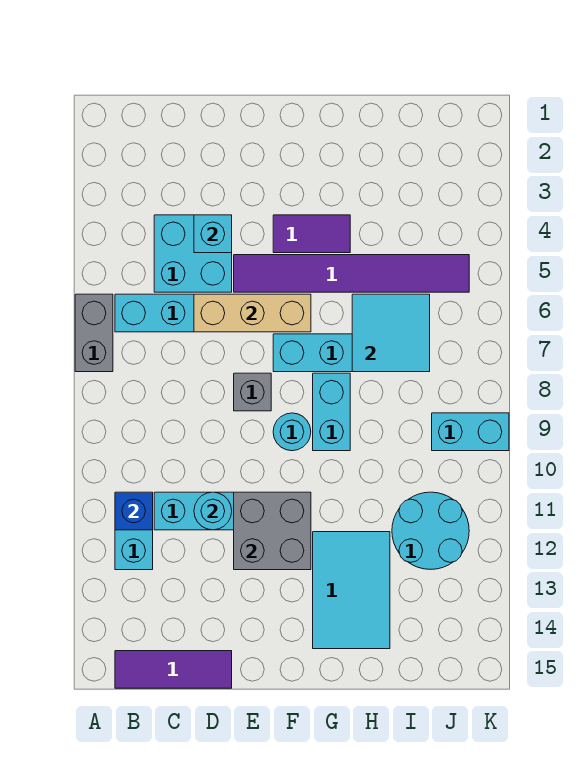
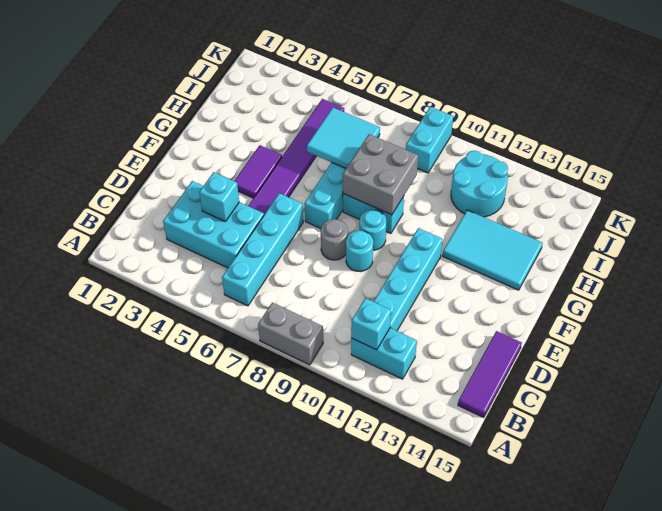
grey 1x2 brick [75,294,113,372] -> grey 1x2 brick moved to [258,302,323,365]
blue 1x1 brick [115,492,153,530] -> cyan 1x1 brick [351,298,391,350]
cyan 2x2 brick [154,215,232,292] -> cyan 2x3 brick [163,181,264,268]
tan 1x3 brick [194,294,311,332] -> none
cyan 1x1 round brick [194,492,232,530] -> cyan 1x1 round brick moved to [346,231,373,272]
grey 1x1 brick [234,373,271,411] -> grey 1x1 round brick [321,219,348,260]
grey 2x2 brick [234,492,311,570] -> grey 2x2 brick moved to [343,134,418,215]

